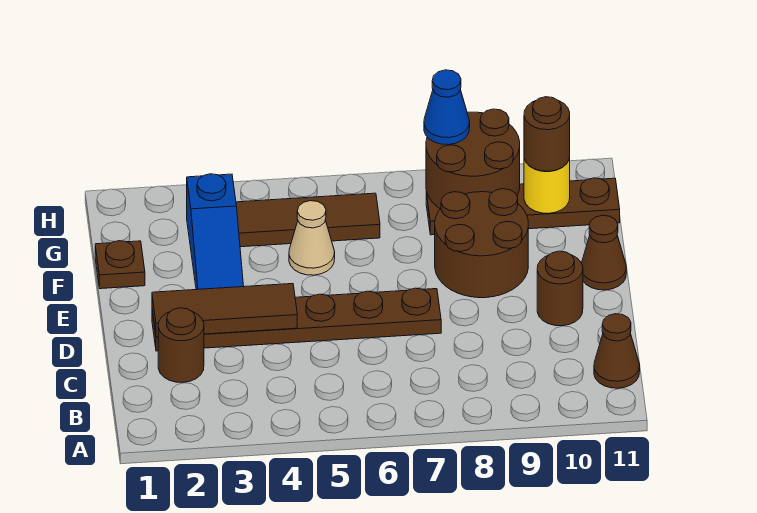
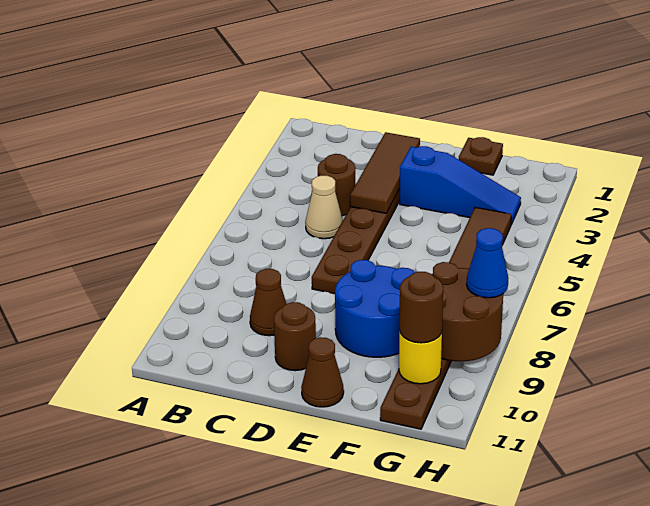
brown 1x1 cone [594,314,640,388] -> brown 1x1 cone moved to [250,269,286,336]
brown 1x1 round brick [158,308,204,382] -> brown 1x1 round brick moved to [318,154,355,216]
blue 1x3 slope [187,174,244,290] -> blue 1x3 slope turned to [400,146,521,224]
brown 2x2 round brick [435,189,528,298] -> blue 2x2 round brick [335,260,415,357]
tan 1x1 cone [289,201,335,275] -> tan 1x1 cone moved to [305,175,343,239]

